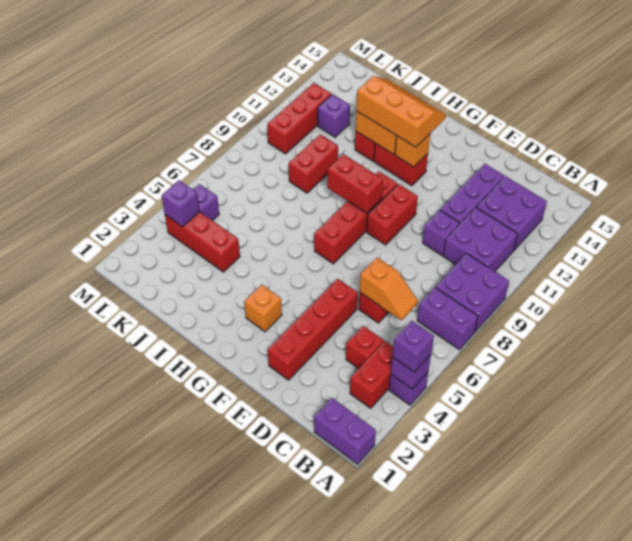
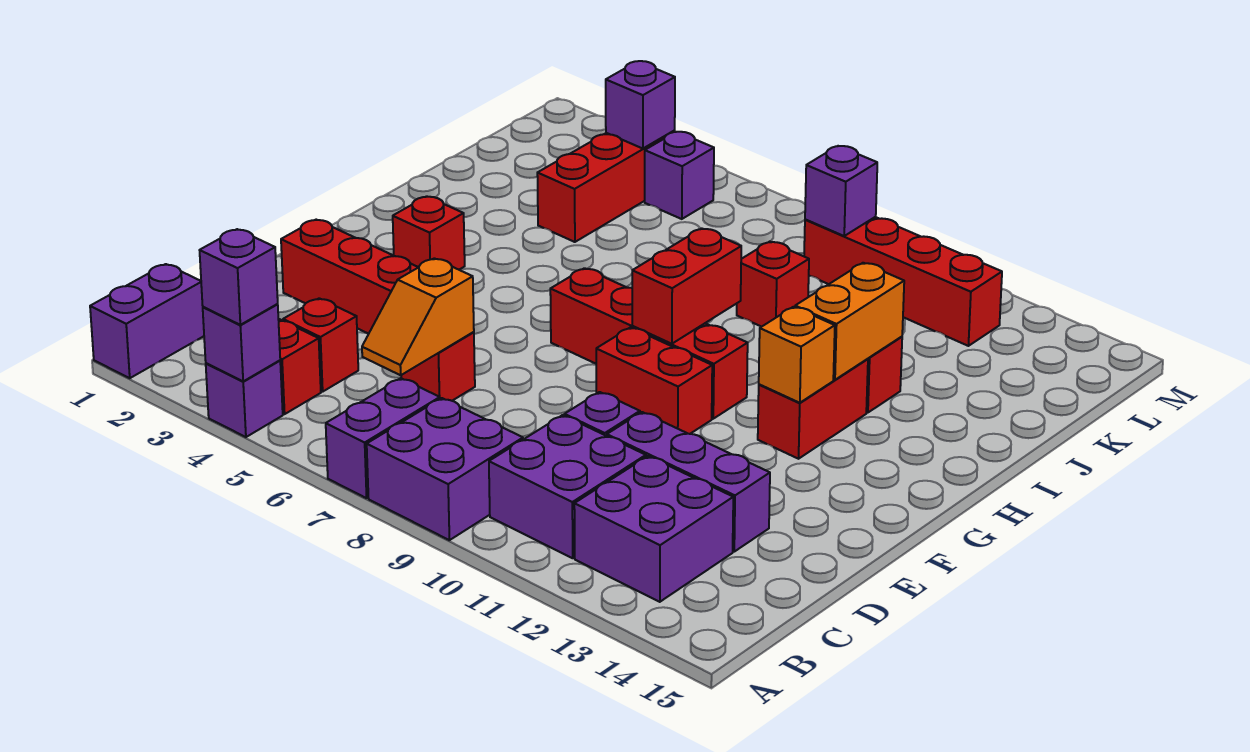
orange 1x1 brick [245,284,282,332] -> red 1x1 brick [393,197,465,270]
orange 2x3 slope [356,76,446,147] -> none
red 1x2 brick [289,134,338,193] -> red 1x1 brick [737,242,809,327]
purple 1x1 brick [318,94,350,137] -> purple 1x1 brick moved to [805,146,877,236]
red 1x3 brick [267,83,331,154] -> red 1x4 brick [804,217,1002,346]

